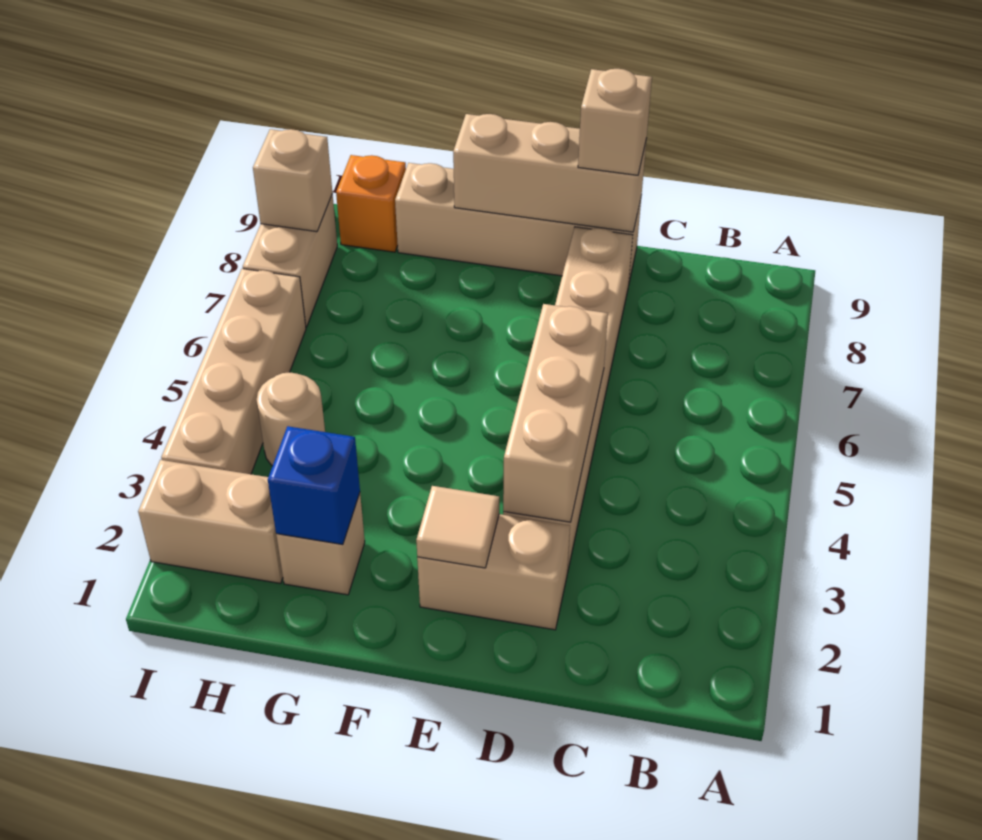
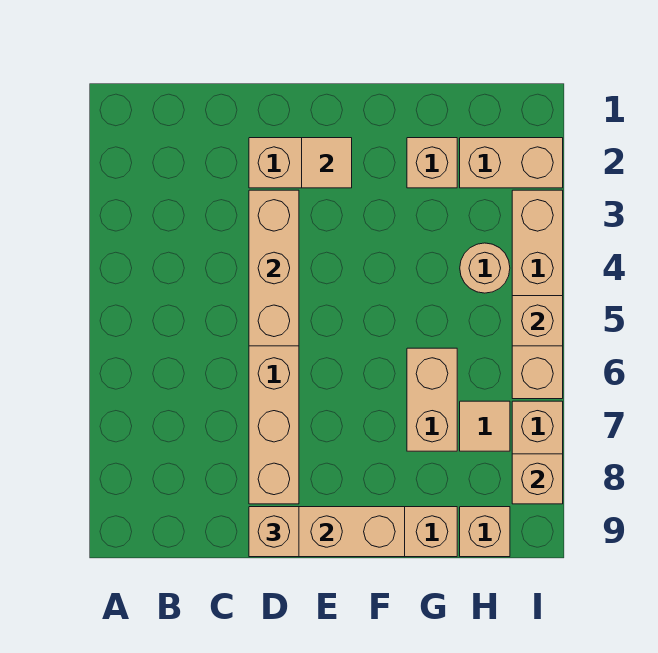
blue 1x1 brick [268,426,360,545] -> none
none -> tan 1x2 brick [407,348,457,451]
none -> tan 1x1 tile [460,401,510,451]
orange 1x1 brick [336,155,406,252] -> tan 1x1 brick [460,507,510,557]
none -> tan 1x1 brick [512,296,563,346]

